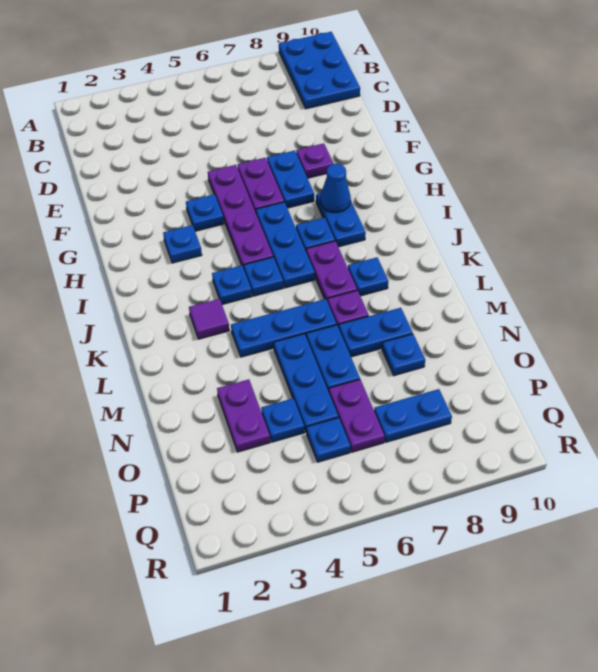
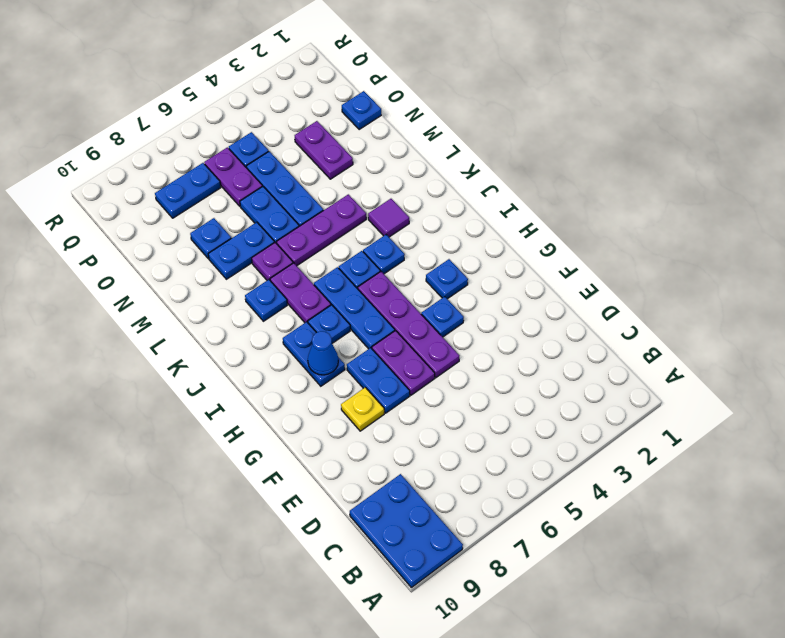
purple 1x1 plate [296,143,334,178] -> yellow 1x1 plate [341,387,384,431]
blue 1x3 plate [231,299,337,357] -> purple 1x3 plate [277,194,366,266]
blue 1x1 plate [261,398,304,442] -> blue 1x1 plate moved to [342,91,381,129]

